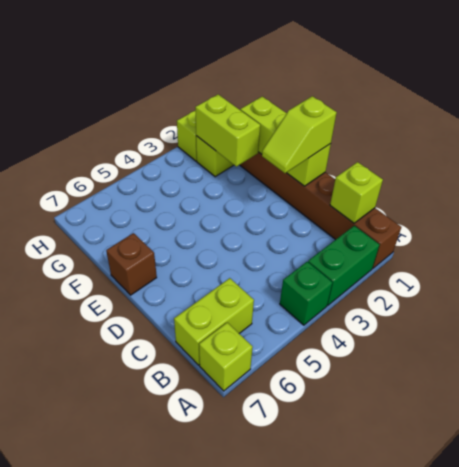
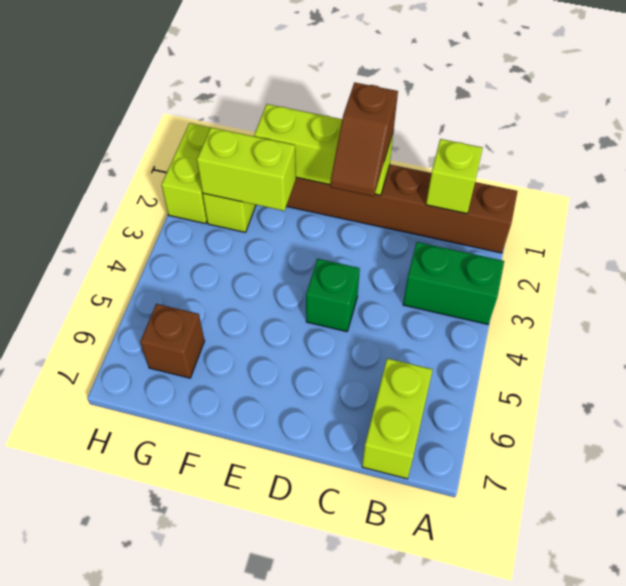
green 1x2 brick [308,226,380,305] -> green 1x2 brick turned to [403,242,504,324]
green 1x1 brick [280,262,333,325] -> green 1x1 brick moved to [306,259,360,332]
lime 1x1 brick [199,322,253,391] -> none
lime 1x2 slope [262,96,337,173] -> brown 1x2 slope [330,83,398,196]
brown 1x1 brick [106,233,157,295] -> brown 1x1 brick moved to [140,304,205,378]

